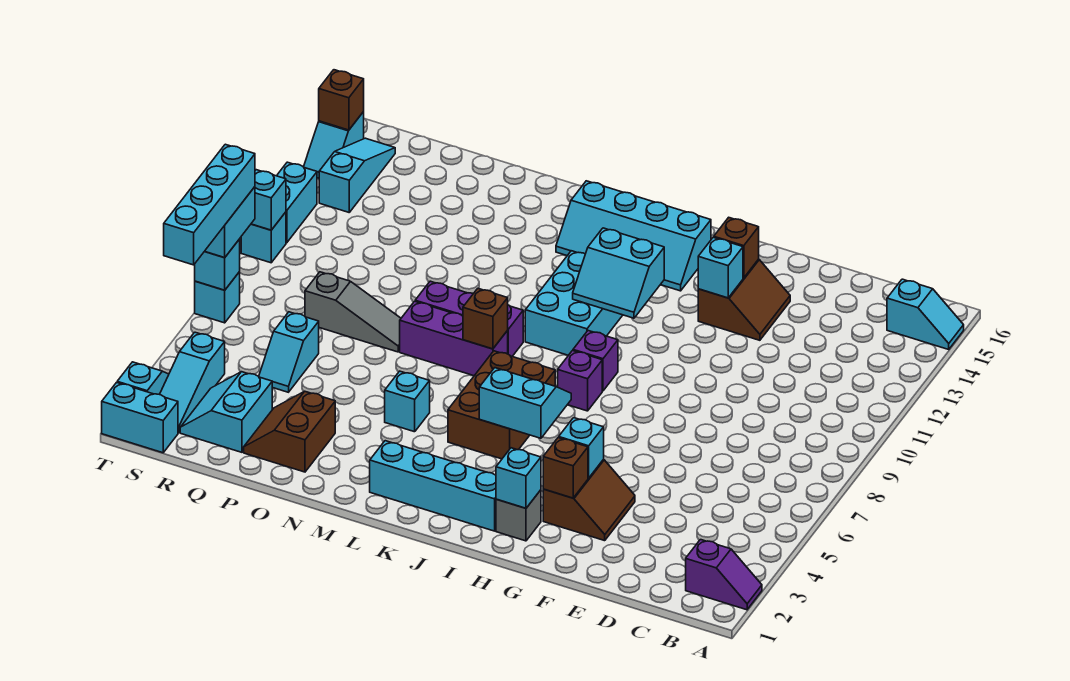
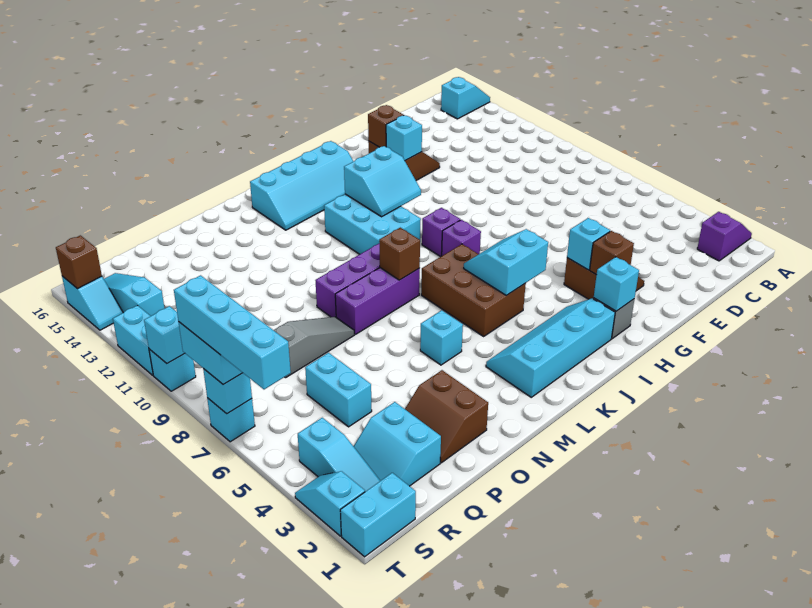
cyan 1x2 slope [259,312,319,392] -> cyan 1x2 brick [305,353,372,427]

